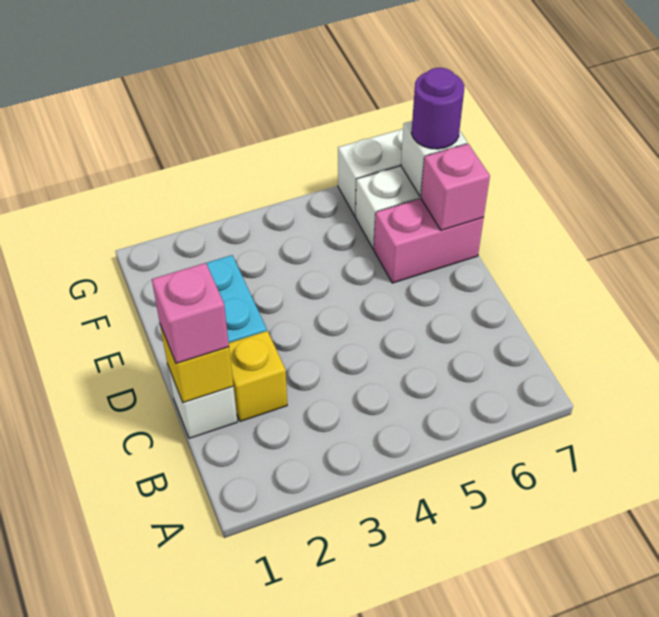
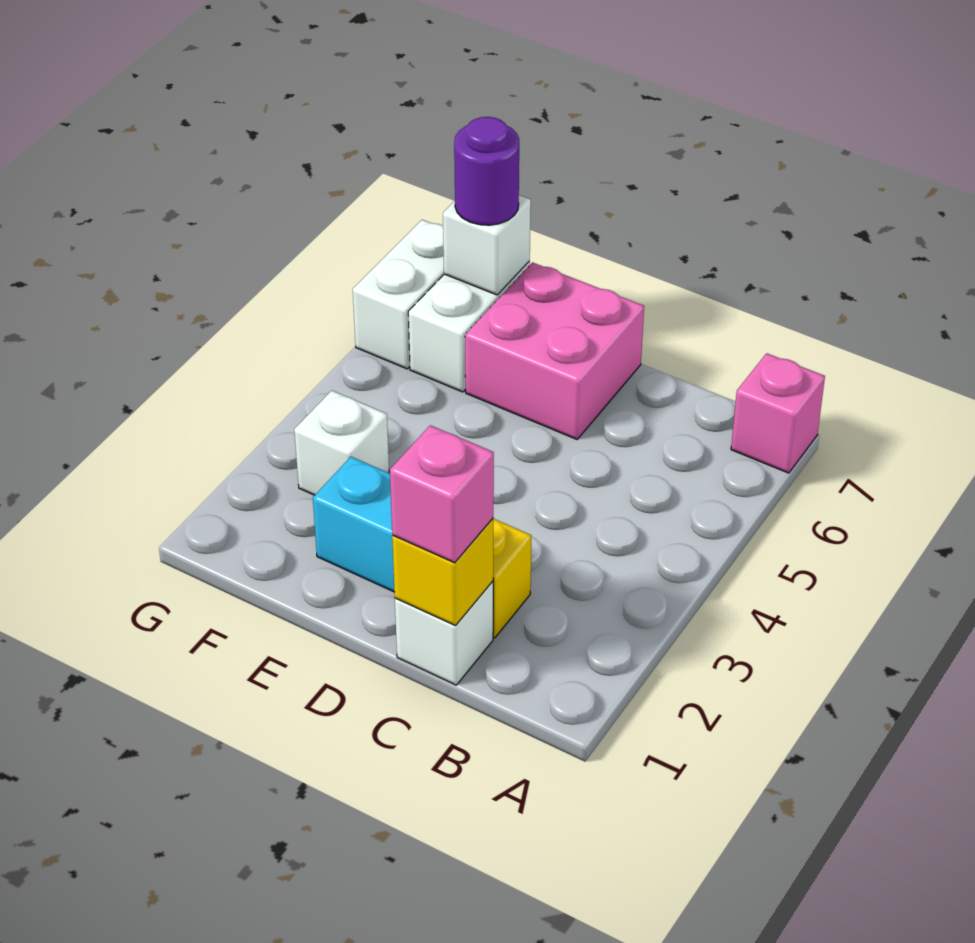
pink 1x2 brick [374,199,484,283] -> pink 2x2 brick [465,263,644,439]
pink 1x1 brick [421,144,490,230] -> pink 1x1 brick moved to [731,353,825,473]
none -> white 1x1 brick [294,391,389,495]

